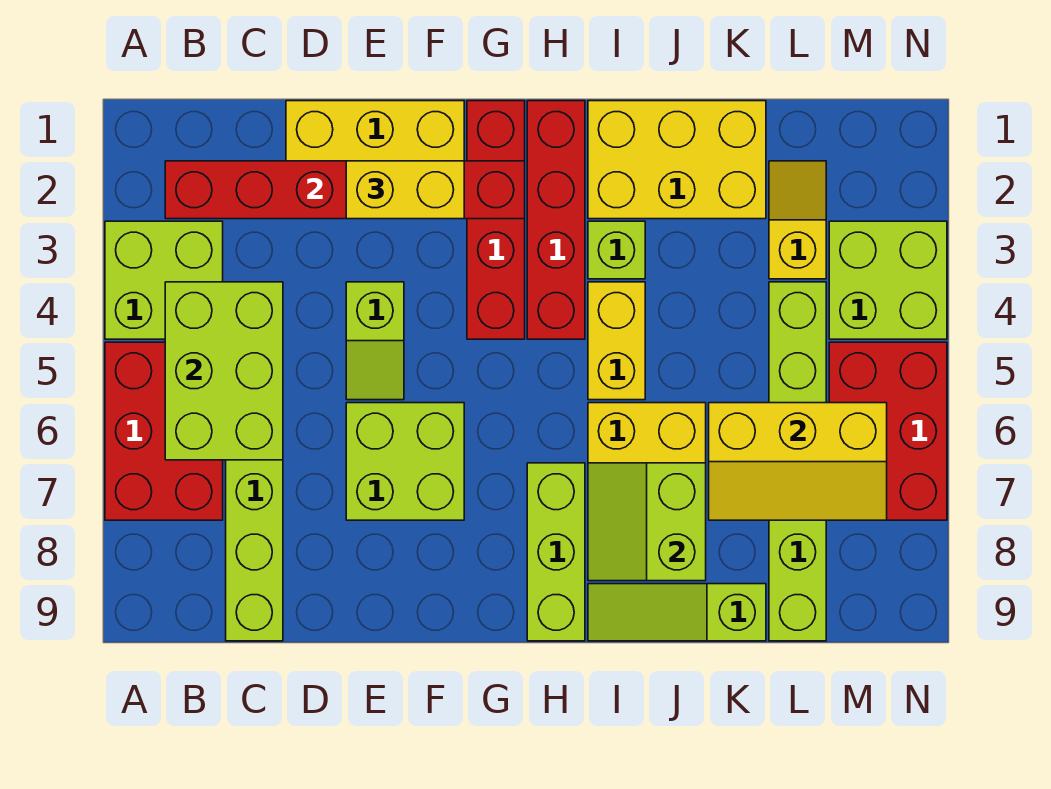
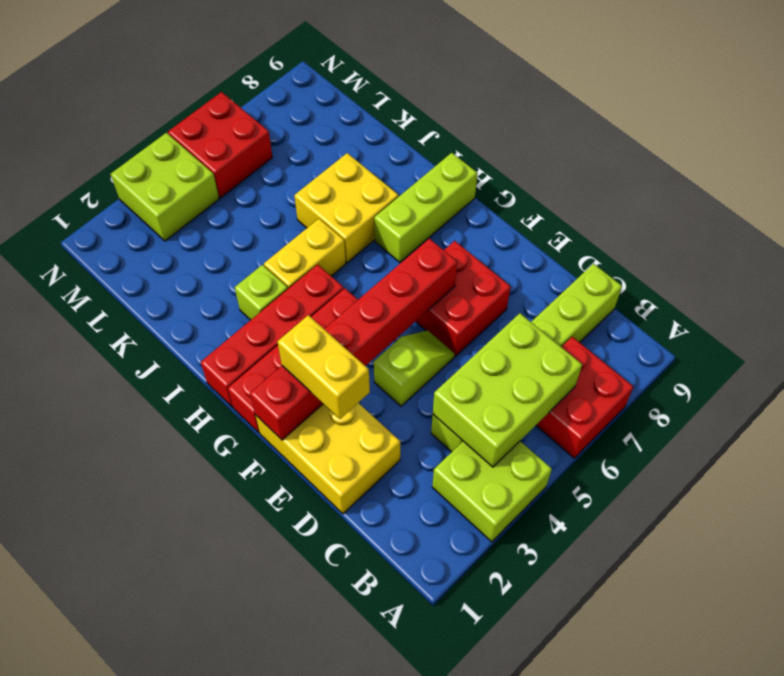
red 2x3 brick [105,342,223,520] -> red 2x2 brick [536,337,634,458]
red 1x6 brick [165,161,525,219] -> red 1x6 brick turned to [250,239,457,440]
lime 2x2 brick [346,403,464,520] -> red 2x2 brick [416,241,511,356]
yellow 2x3 brick [588,101,766,219] -> none
lime 2x2 slope [588,463,706,581] -> none
lime 1x3 slope [588,584,766,641] -> none
yellow 2x3 slope [709,403,887,520] -> none
yellow 1x2 slope [769,161,826,279] -> none
lime 1x6 brick [769,282,826,641] -> none
red 2x3 brick [829,342,947,520] -> red 2x2 brick [168,92,273,198]

